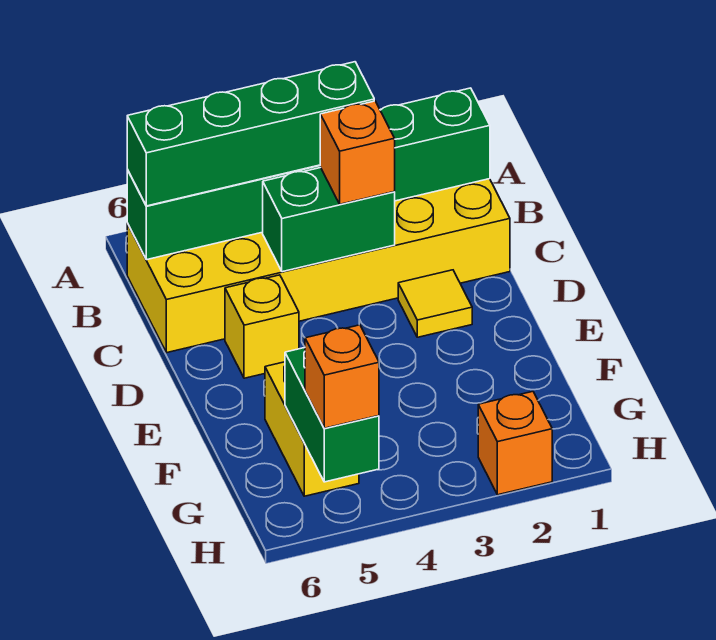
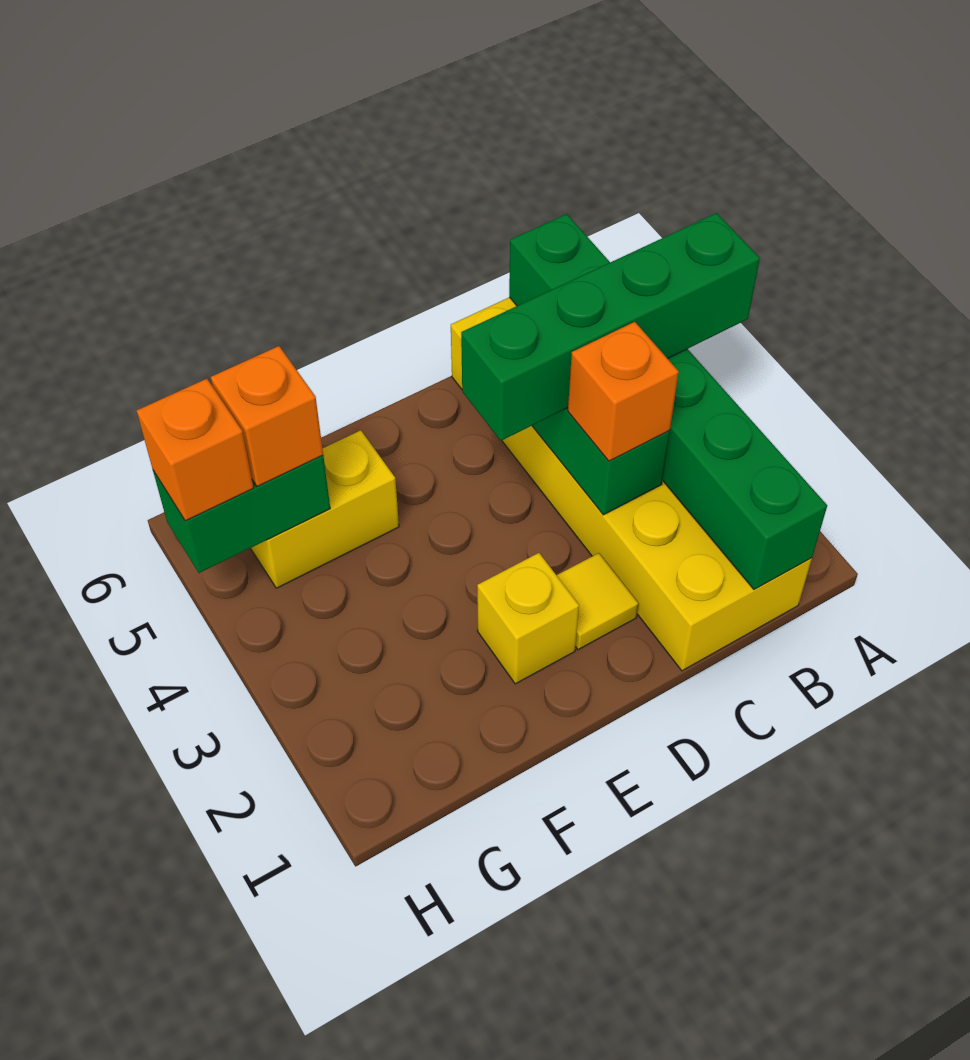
green 1x4 brick [127,62,374,206] -> green 1x4 brick turned to [461,213,760,441]
yellow 1x1 brick [225,275,299,378] -> yellow 1x1 brick moved to [477,553,579,684]
orange 1x1 brick [478,391,552,495] -> orange 1x1 brick moved to [211,346,323,486]

